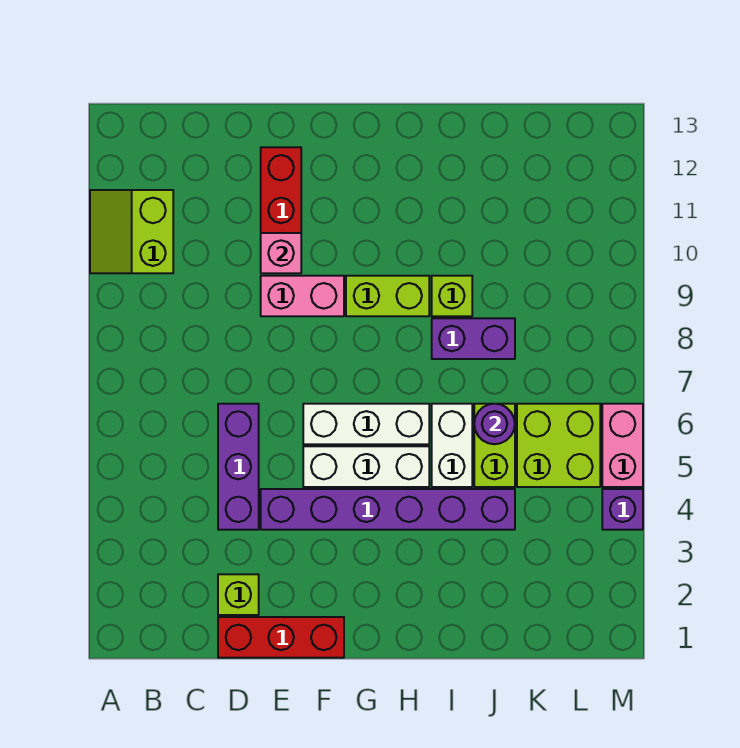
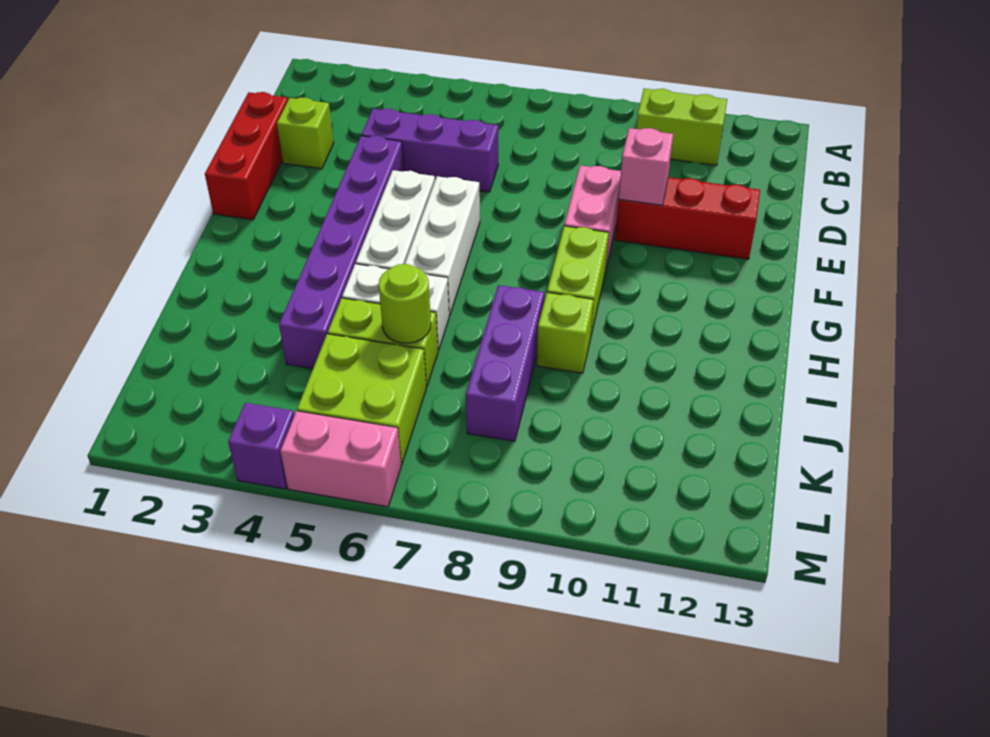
purple 1x2 brick [432,318,515,359] -> purple 1x3 brick [466,285,544,441]
purple 1x1 round brick [474,404,515,444] -> lime 1x1 round brick [379,264,431,343]

